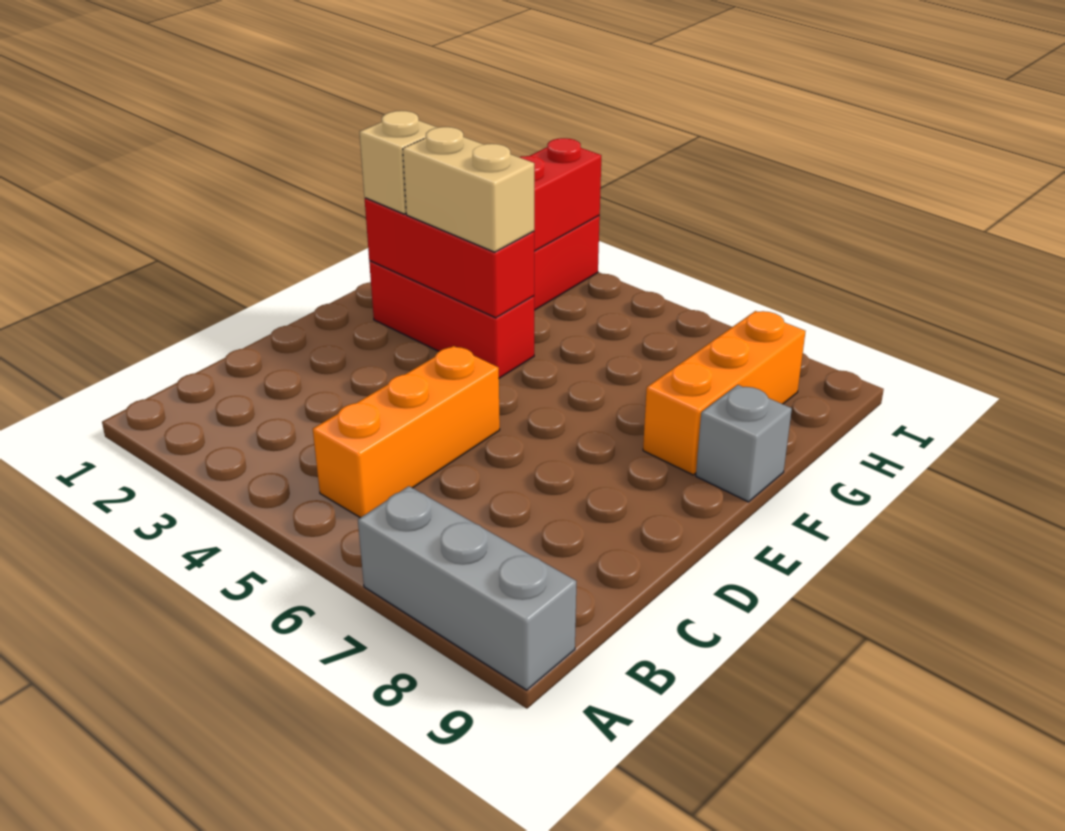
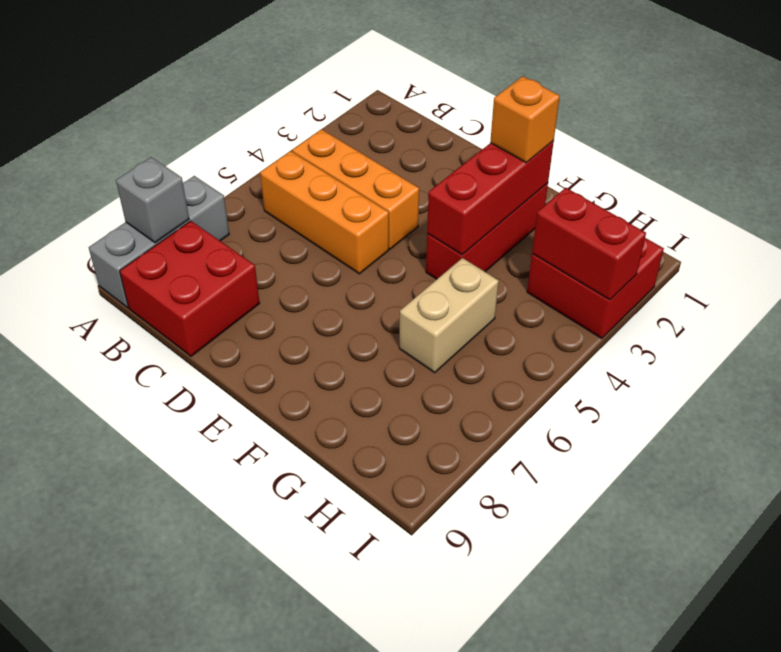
none -> red 2x2 brick [120,221,260,356]
tan 1x1 brick [360,111,437,214] -> orange 1x1 brick [490,76,560,163]
tan 1x2 brick [403,127,534,252] -> tan 1x2 brick moved to [400,258,499,373]
orange 1x3 brick [643,311,806,475] -> orange 1x3 brick moved to [292,129,419,249]
grey 1x1 brick [696,385,792,502] -> grey 1x1 brick moved to [116,157,189,243]

